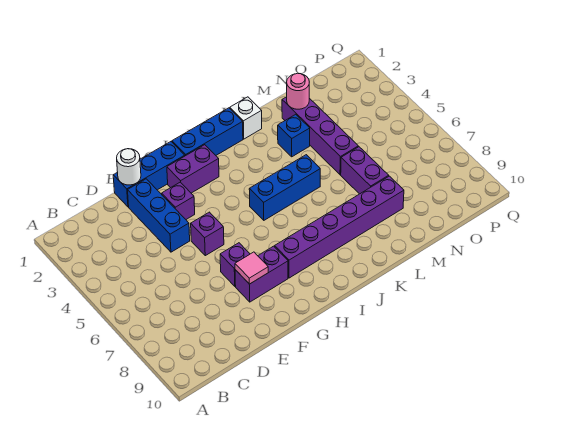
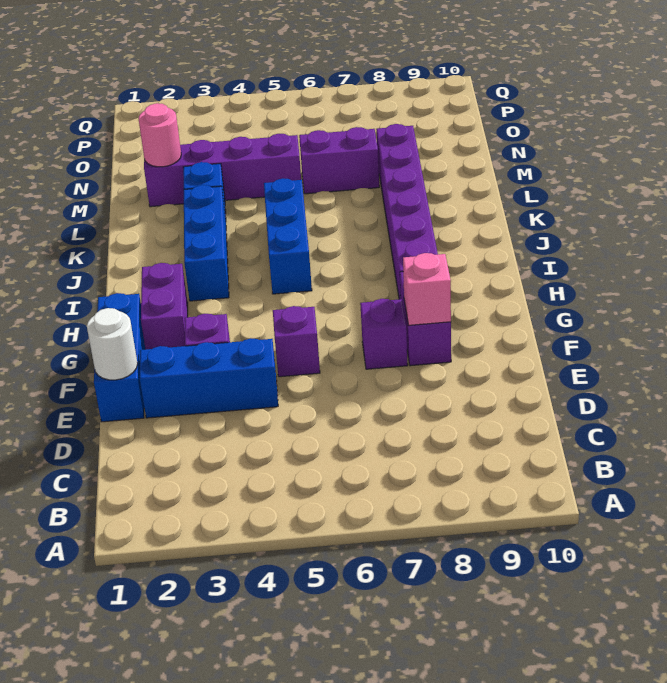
pink 1x1 tile [235,252,268,284] -> pink 1x1 brick [403,253,451,325]
blue 1x3 brick [172,108,243,156] -> blue 1x3 brick moved to [184,185,229,301]
white 1x1 brick [230,97,262,139] -> none

